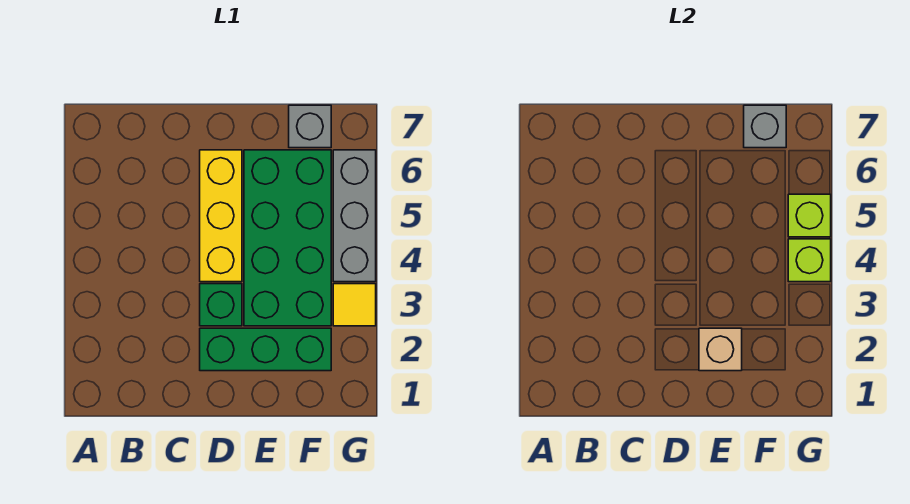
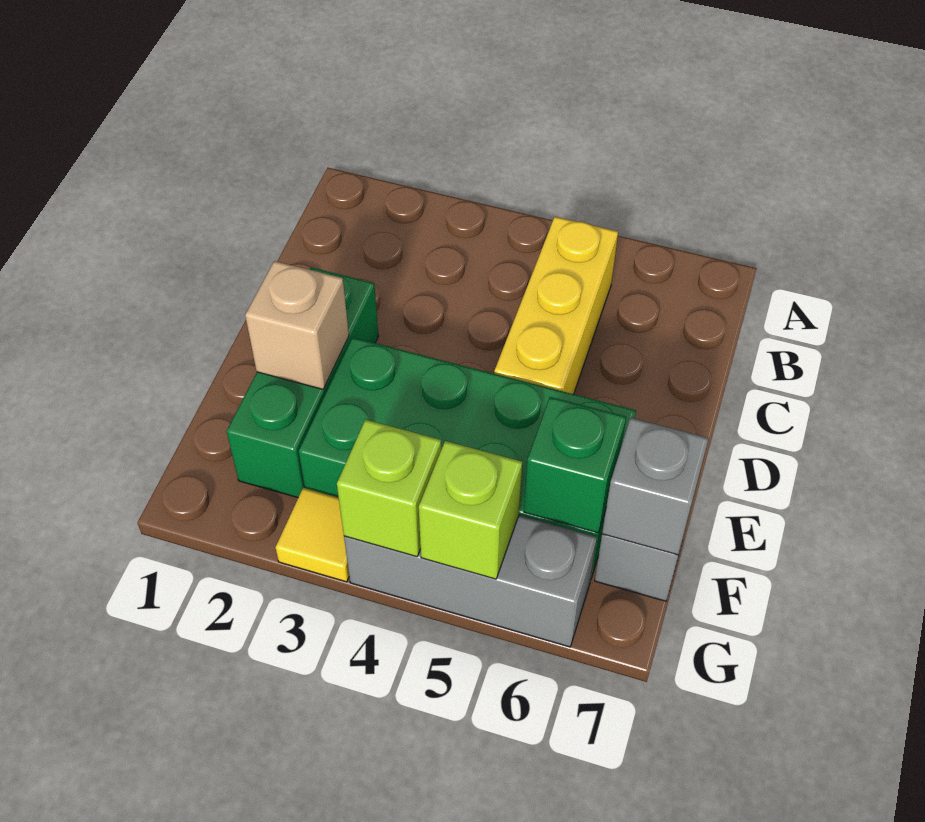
green 1x1 brick [200,284,242,326] -> green 1x1 brick moved to [524,397,626,533]
yellow 1x3 brick [200,150,242,282] -> yellow 1x3 brick turned to [494,217,618,394]

